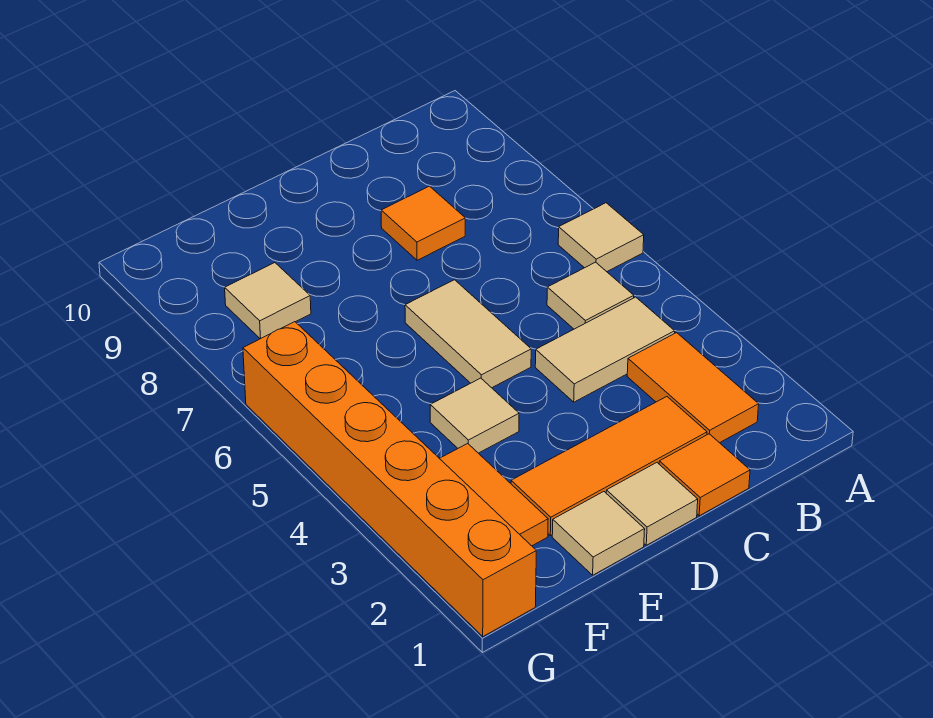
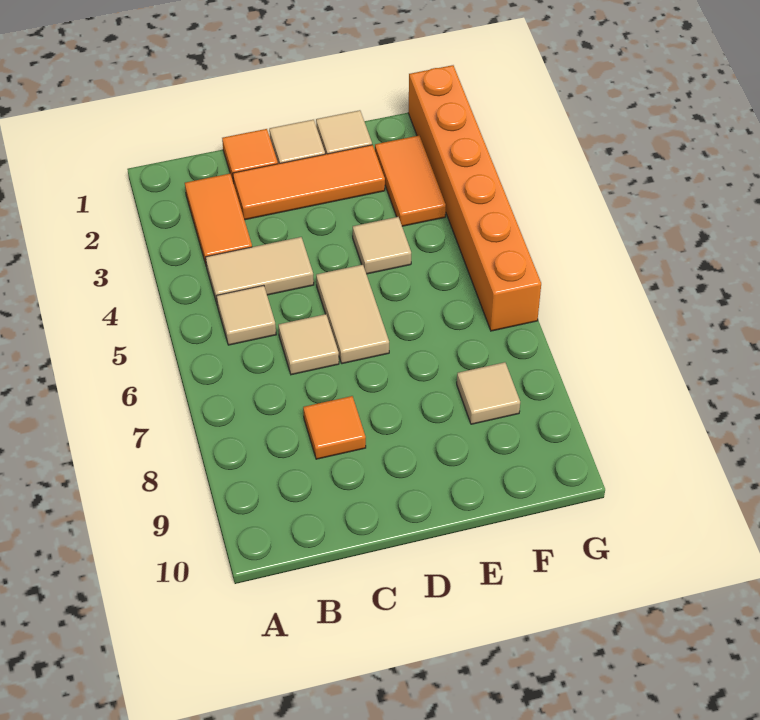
tan 1x1 tile [558,203,644,272] -> tan 1x1 tile moved to [278,314,339,375]

